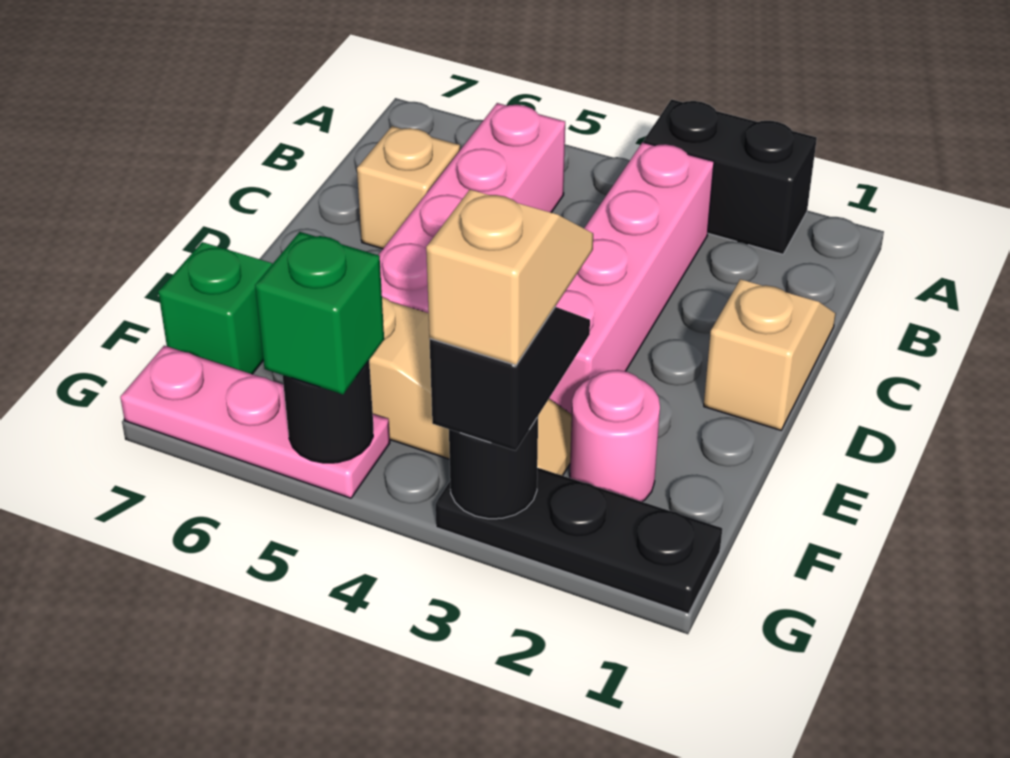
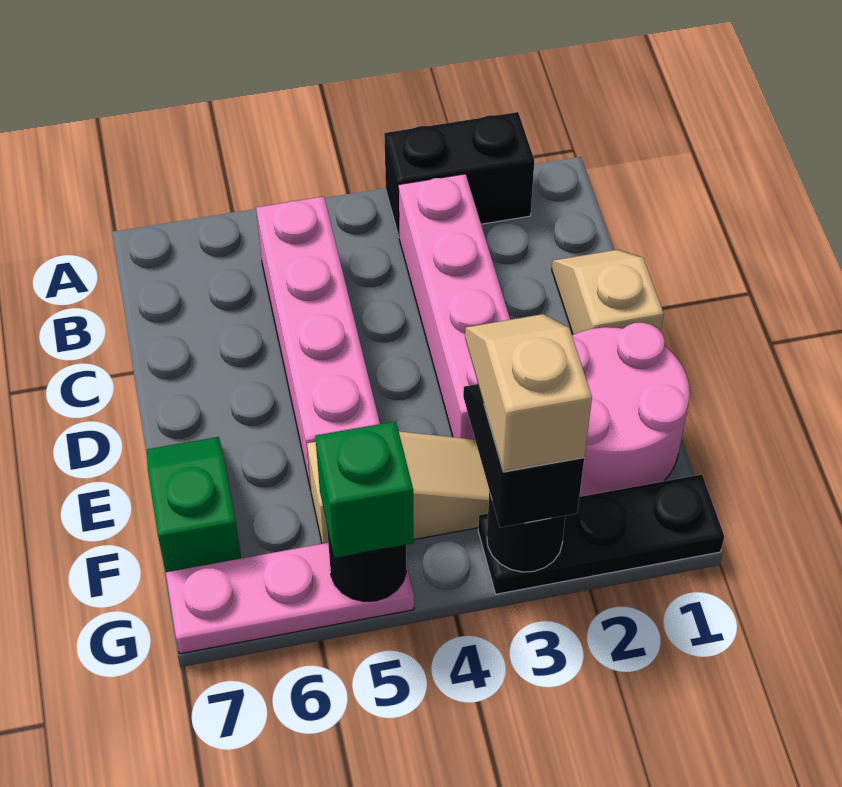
tan 1x1 brick [357,126,460,249] -> none
pink 1x1 round brick [570,370,660,502] -> pink 2x2 round brick [572,323,690,497]

